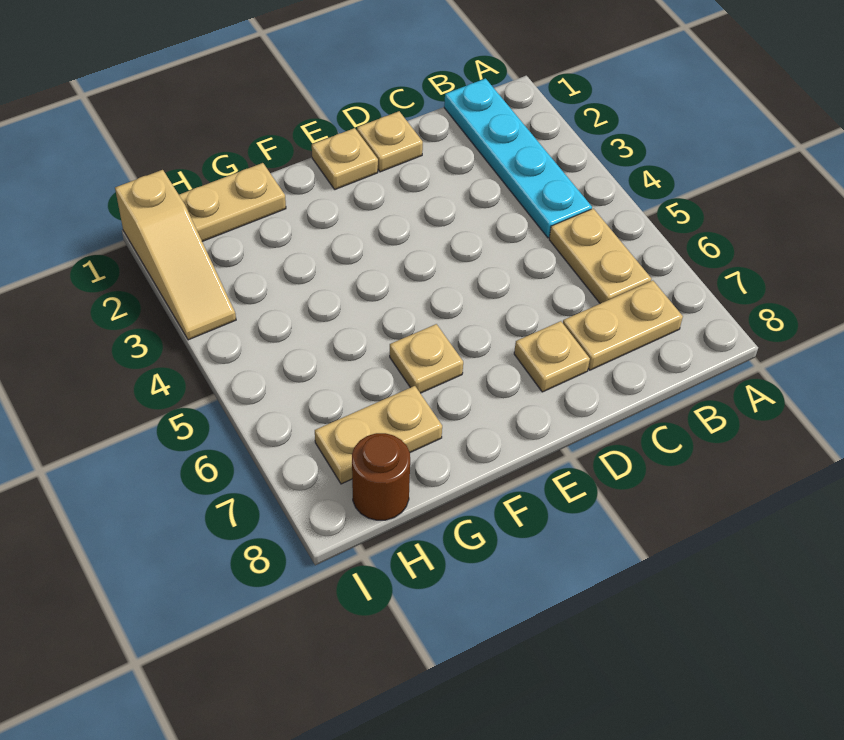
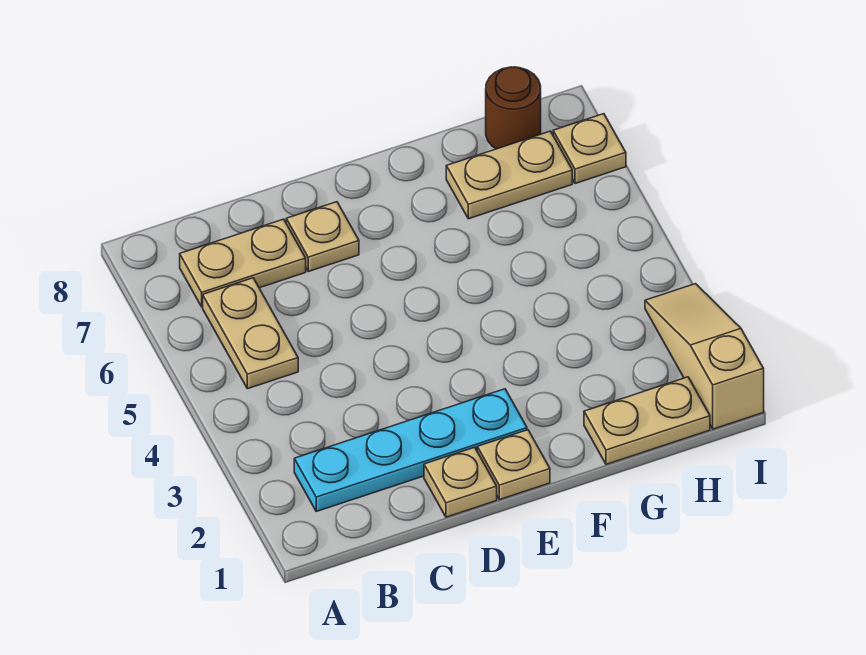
cyan 1x4 plate [444,79,592,238] -> cyan 1x4 plate turned to [294,389,527,511]
tan 1x1 plate [390,324,463,393] -> tan 1x1 plate moved to [553,114,626,184]

